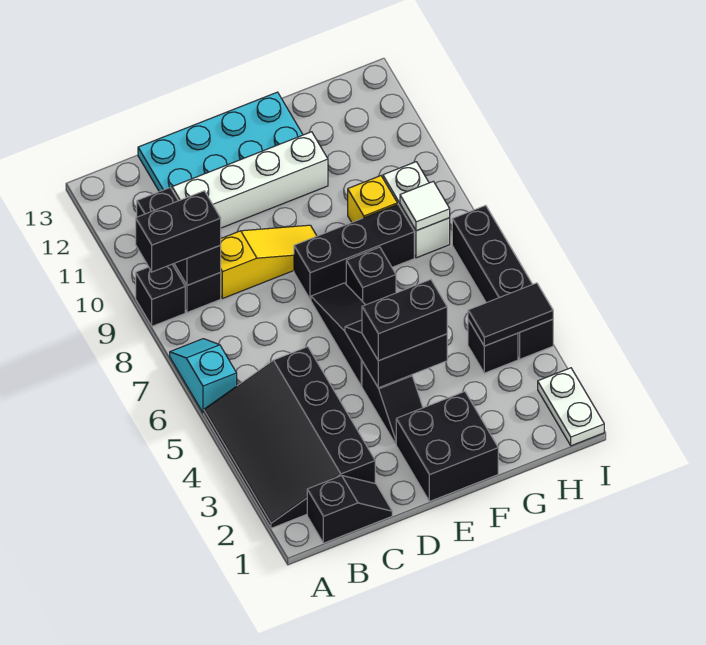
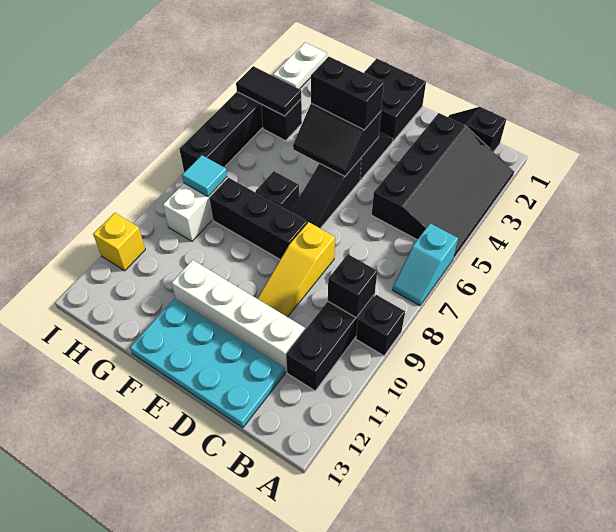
black 1x2 brick [136,191,221,272] -> none
yellow 1x3 slope [220,225,317,299] -> yellow 1x3 slope turned to [257,222,335,317]
yellow 1x1 brick [348,176,397,222] -> yellow 1x1 brick moved to [93,213,145,271]
white 1x1 tile [400,181,450,231] -> cyan 1x1 tile [182,155,227,196]

